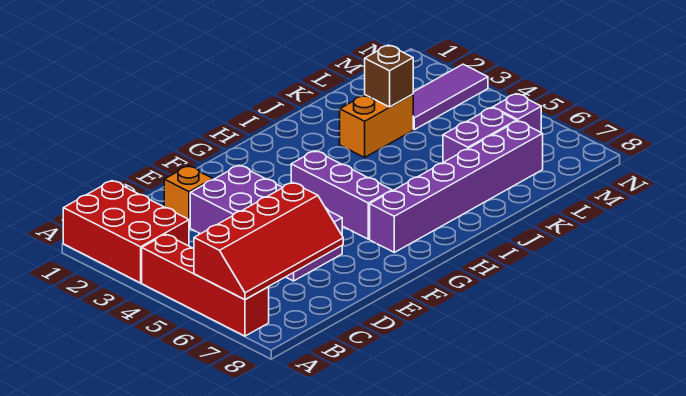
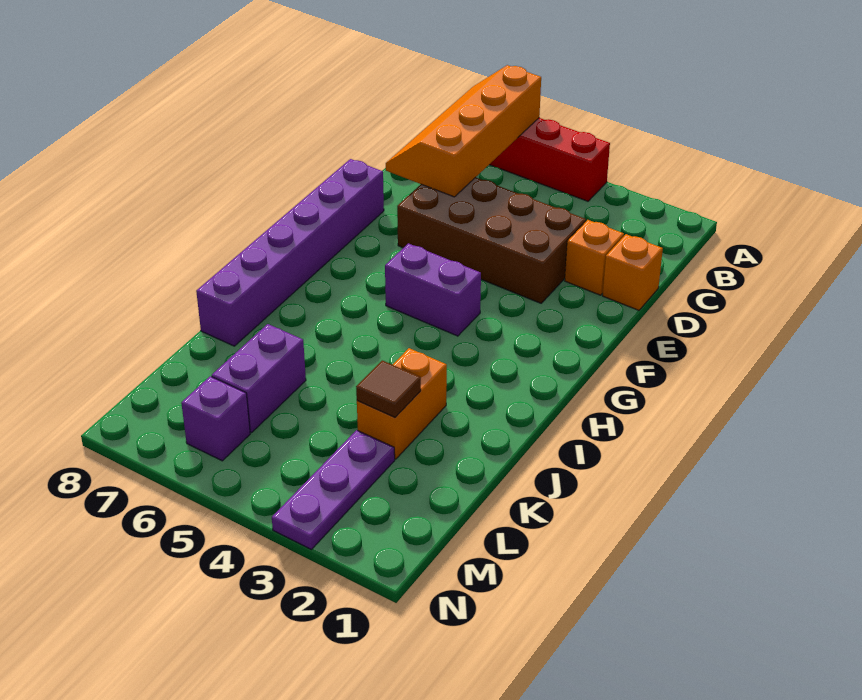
red 2x3 brick [63,181,189,283] -> none
red 2x4 slope [194,183,343,300] -> orange 2x4 slope [386,65,541,197]
none -> orange 1x1 brick [603,234,663,310]
purple 2x4 brick [190,165,342,281] -> brown 2x4 brick [397,177,586,303]
purple 1x3 brick [291,151,392,239] -> purple 1x2 brick [385,243,481,336]
purple 1x6 brick [370,121,543,252] -> purple 1x6 brick moved to [196,159,384,346]
brown 1x1 brick [365,45,413,107] -> brown 1x1 tile [356,360,421,418]
purple 1x3 tile [413,64,488,130] -> purple 1x3 plate [272,430,395,549]

